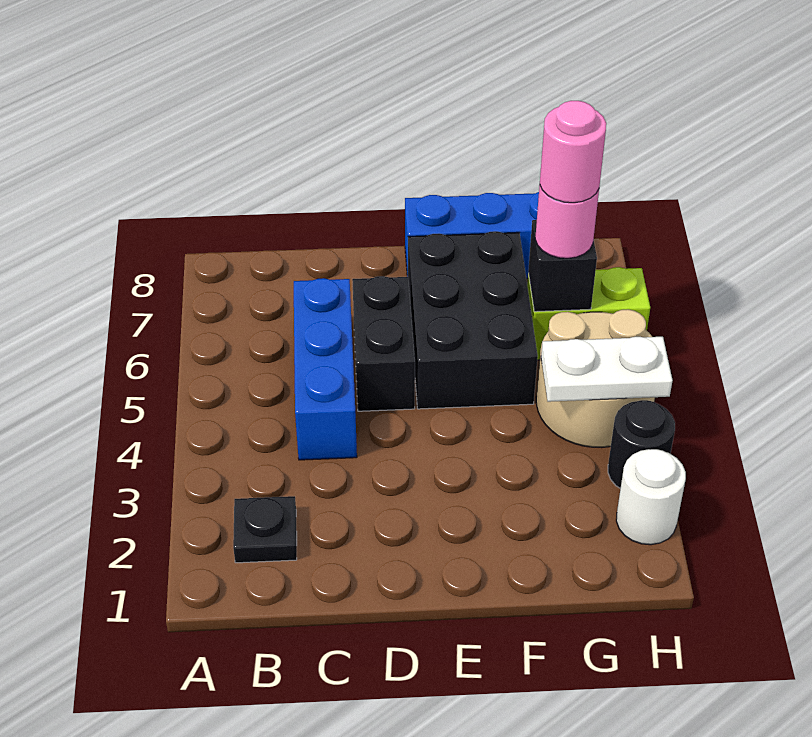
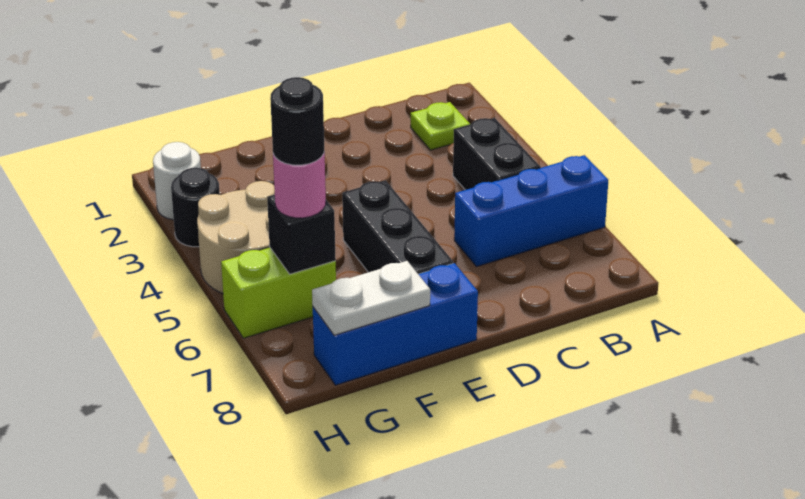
black 1x1 plate [233,496,297,563] -> lime 1x1 plate [411,102,470,150]
blue 1x3 brick [294,278,357,460] -> blue 1x3 brick turned to [454,155,608,267]
black 1x2 brick [352,276,415,411] -> black 1x2 brick moved to [453,118,540,190]
black 2x3 brick [408,231,538,409] -> black 1x3 brick [342,180,453,274]
white 1x2 plate [541,337,672,402] -> white 1x2 plate moved to [312,261,430,335]
pink 1x1 round brick [540,101,606,203] -> black 1x1 round brick [270,77,324,165]

